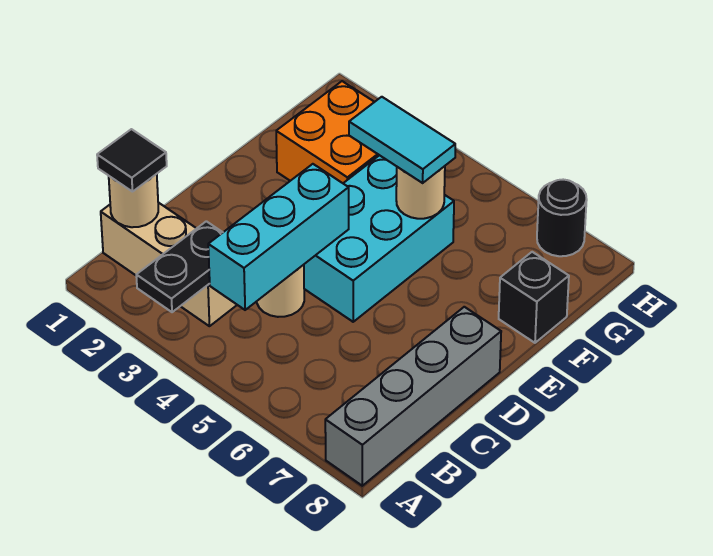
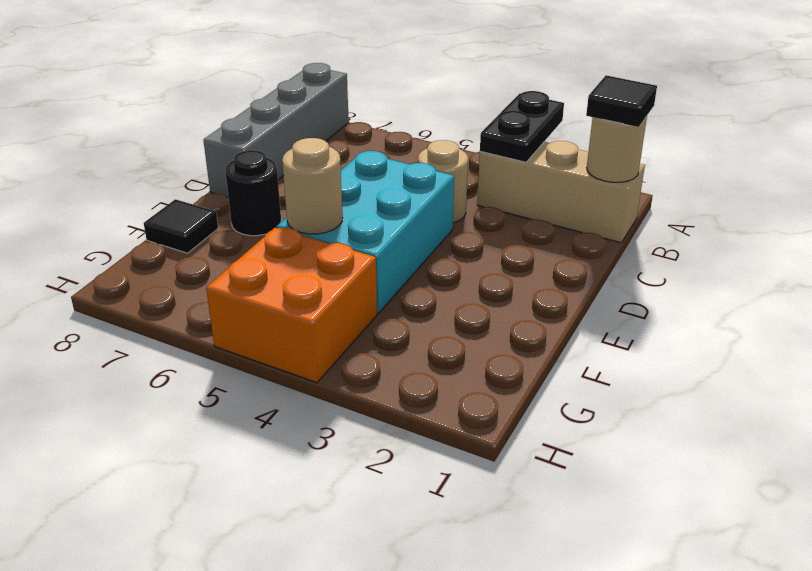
cyan 1x3 brick [208,164,349,310] -> none
orange 2x2 brick [276,81,379,183] -> orange 2x2 brick moved to [206,228,377,383]
cyan 1x2 tile [349,97,455,183] -> none
black 1x1 brick [499,252,569,343] -> black 1x1 tile [144,199,218,253]
black 1x1 round brick [537,180,587,256] -> black 1x1 round brick moved to [225,150,281,236]

